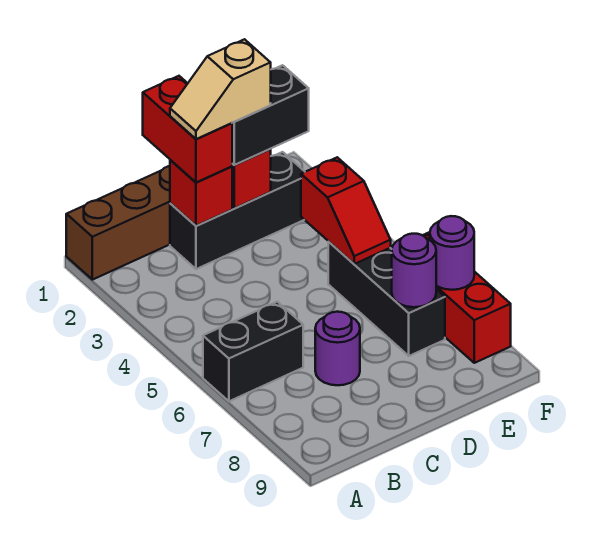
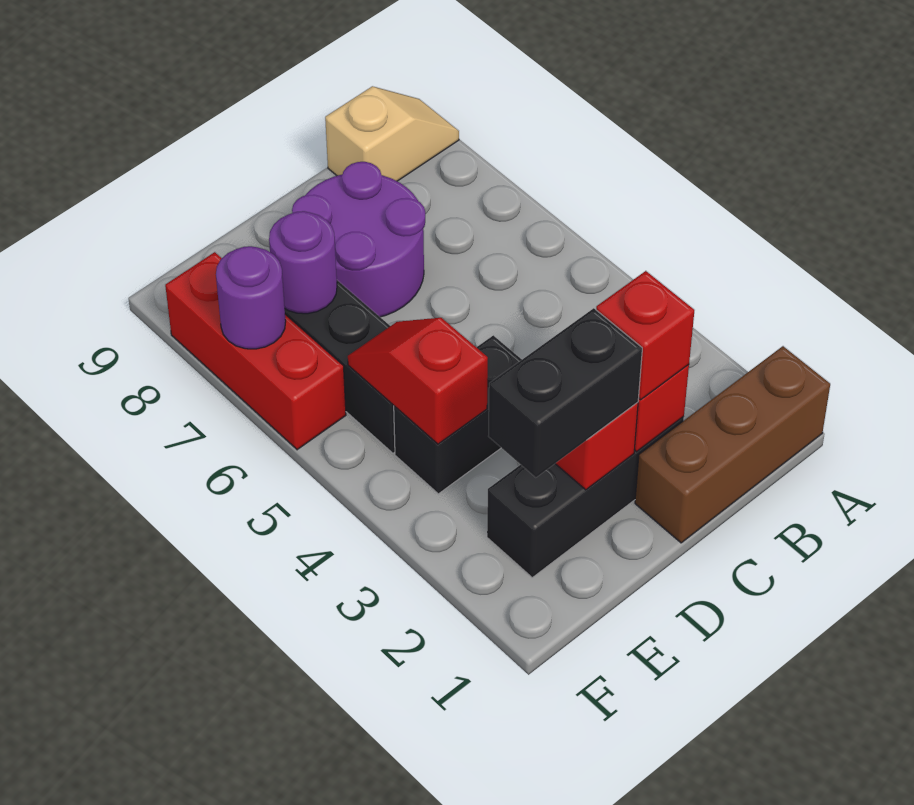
black 1x2 brick [203,302,303,401] -> black 1x2 brick moved to [394,335,522,494]
red 1x2 brick [143,76,232,182] -> red 1x1 brick [596,271,694,400]
tan 1x2 slope [170,39,271,139] -> tan 1x2 slope moved to [325,86,459,181]
purple 1x1 round brick [315,312,360,385] -> purple 2x2 round brick [292,162,425,317]

